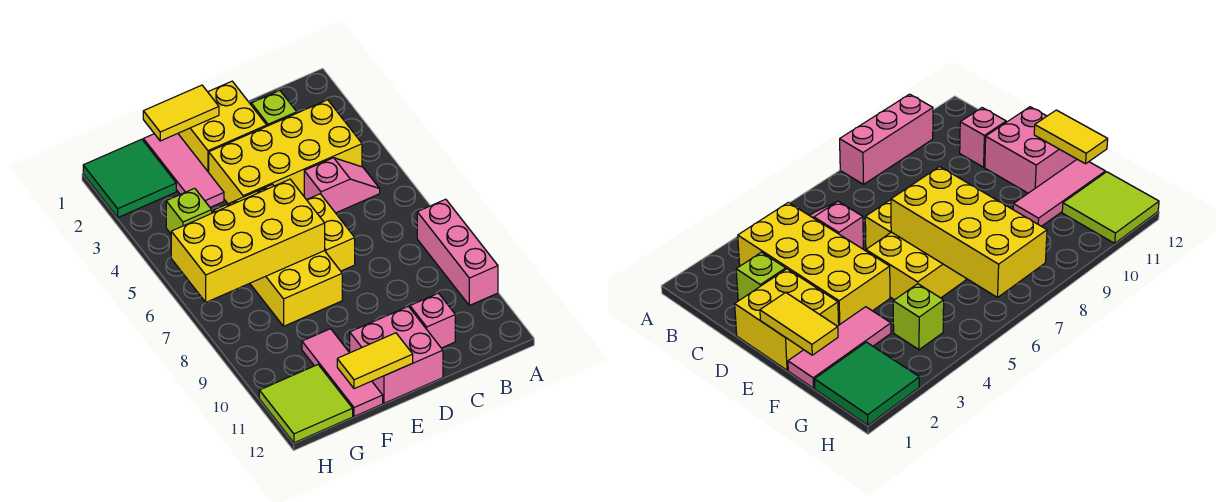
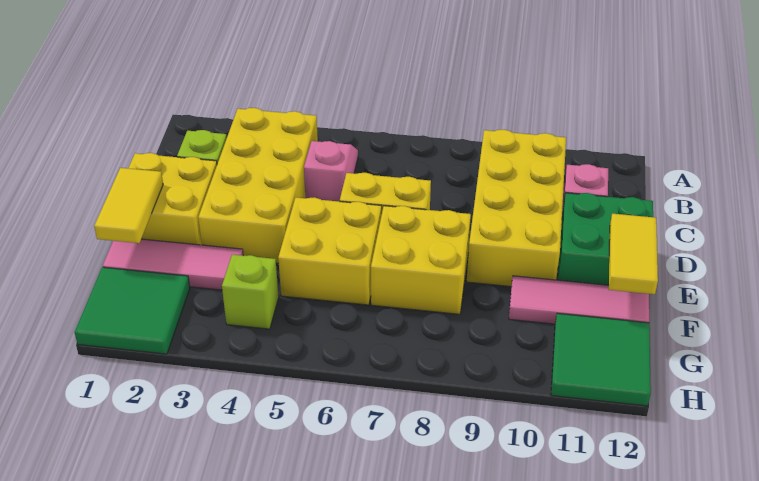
pink 1x3 brick [417,199,498,305] -> none
pink 2x2 brick [350,306,443,403] -> green 2x2 brick [558,193,653,285]
yellow 2x4 brick [171,179,325,302] -> yellow 2x4 brick moved to [467,130,566,287]
lime 2x2 tile [259,365,353,443] -> green 2x2 tile [551,313,651,406]

